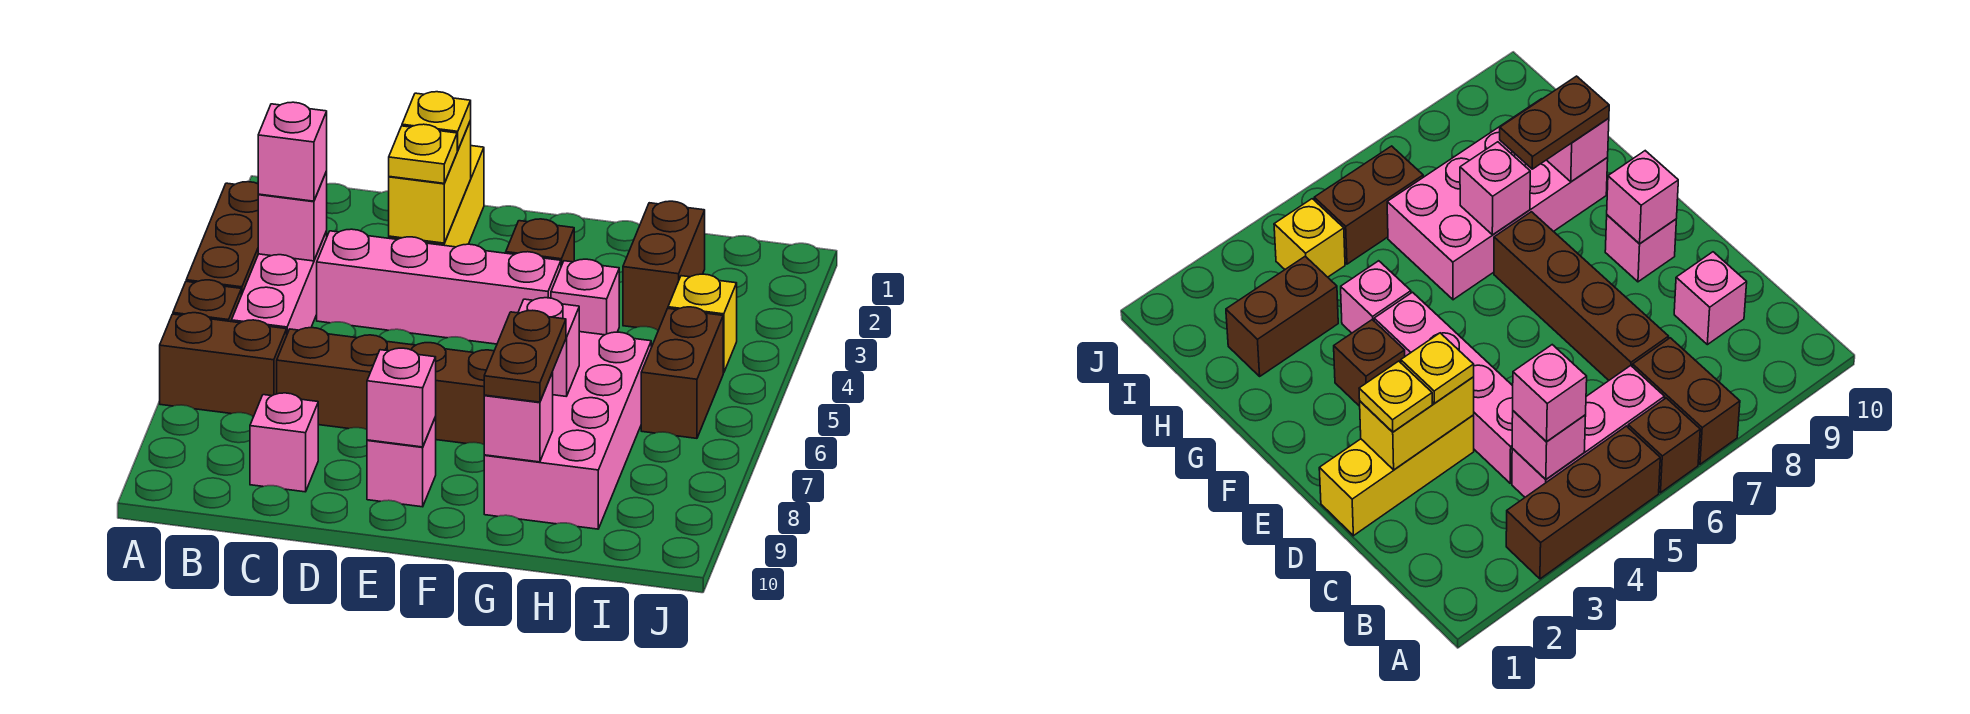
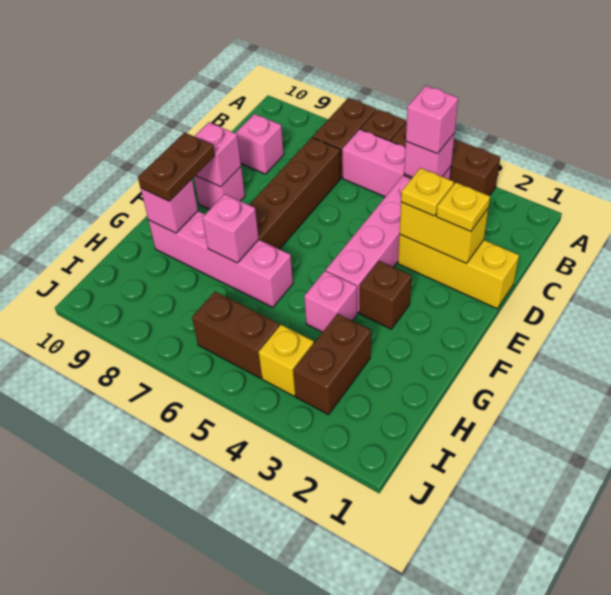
pink 2x4 brick [484,332,651,529] -> pink 1x4 brick [148,211,293,308]
brown 1x2 plate [484,310,566,402] -> brown 1x2 plate turned to [138,132,215,201]
brown 1x2 brick [623,201,705,330] -> brown 1x2 brick turned to [293,314,371,415]

